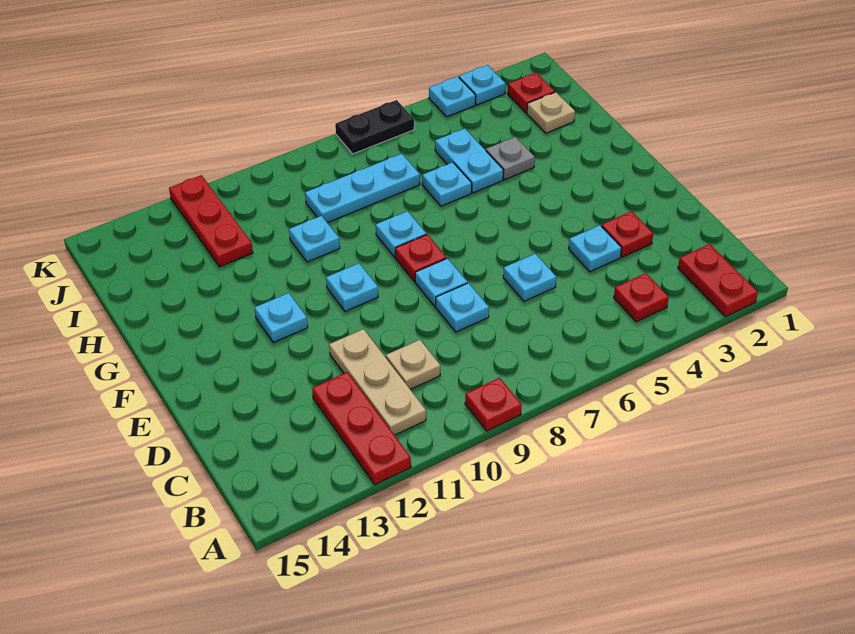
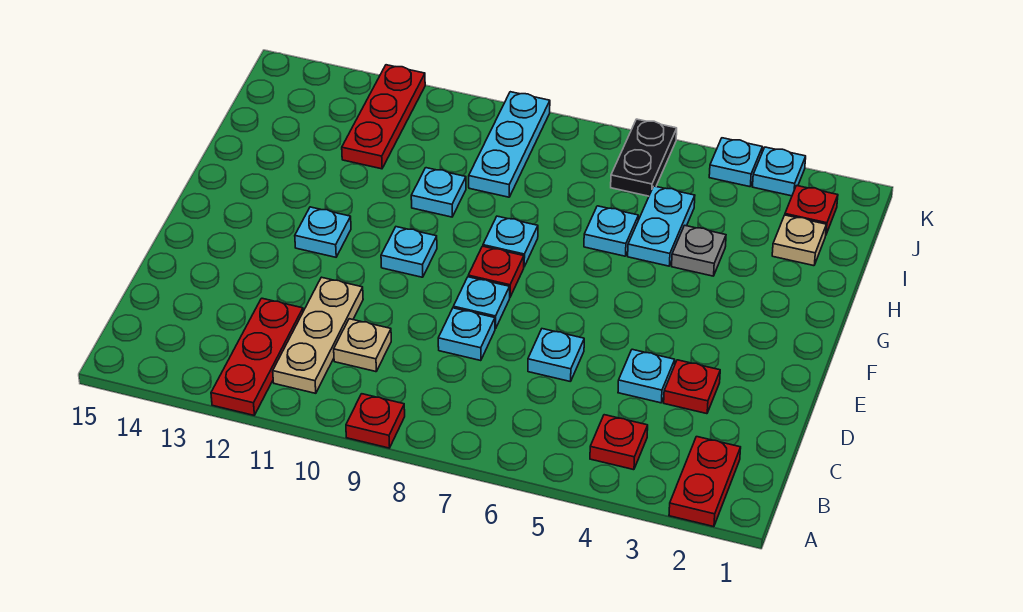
cyan 1x3 plate [305,154,420,223] -> cyan 1x3 plate turned to [469,92,550,197]
black 1x2 plate [335,100,414,154] -> black 1x2 plate turned to [611,119,677,196]

